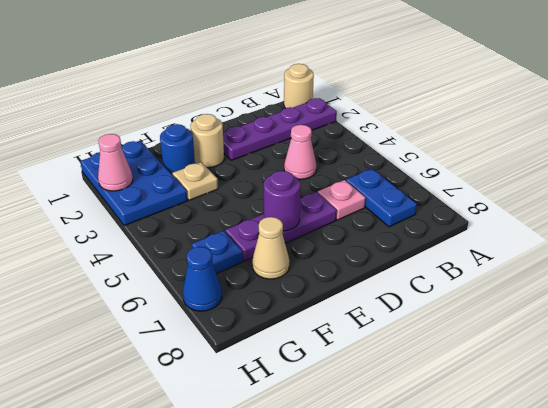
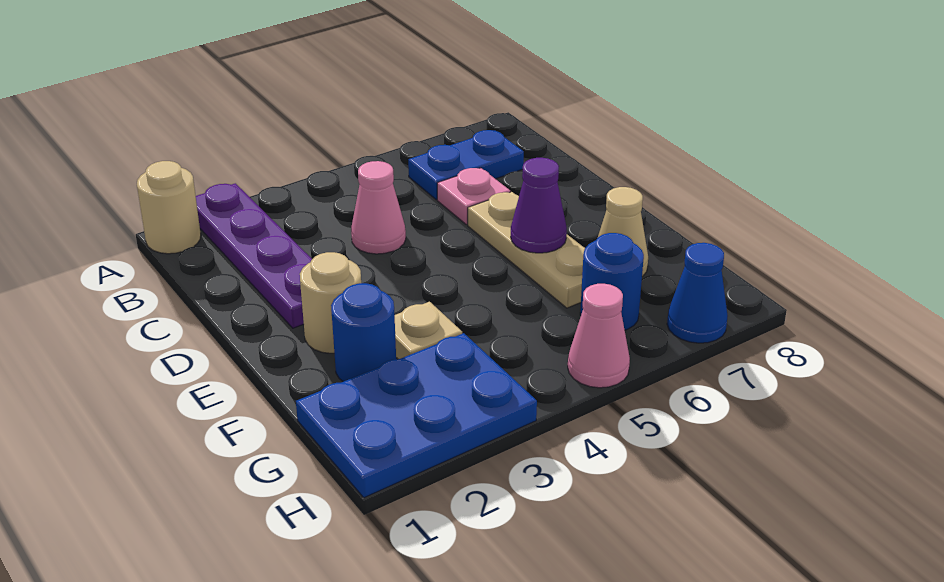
purple 1x3 plate [225,192,337,261] -> tan 1x3 plate [468,192,585,308]
purple 1x1 round brick [264,171,300,231] -> purple 1x1 cone [511,158,567,253]
blue 1x1 plate [192,231,243,274] -> blue 1x1 round brick [580,233,644,330]
pink 1x1 cone [98,134,133,191] -> pink 1x1 cone moved to [568,284,630,388]

